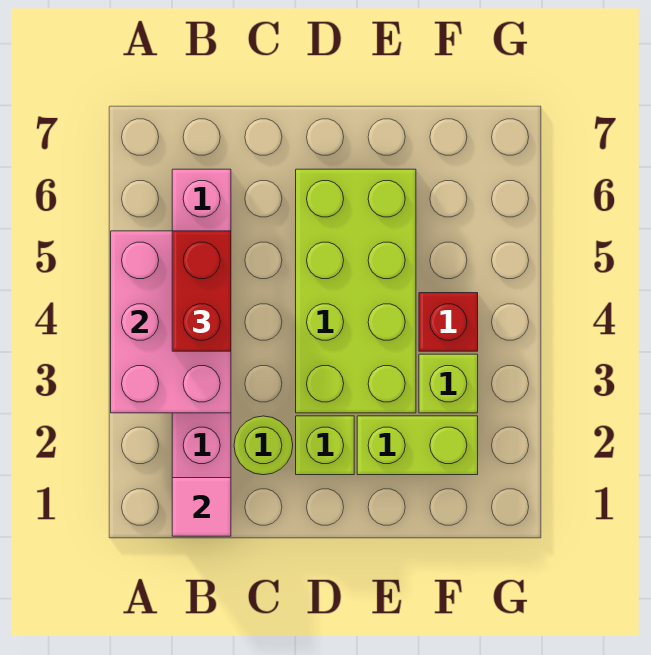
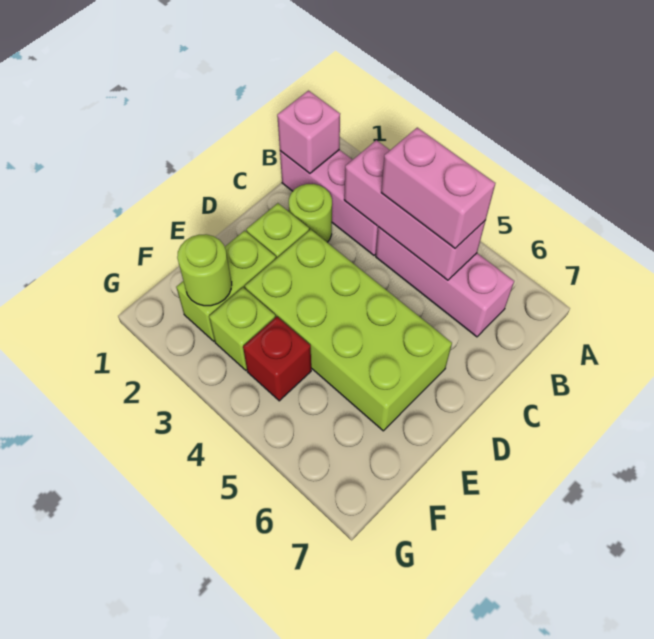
pink 2x3 brick [111,231,231,413] -> pink 1x3 brick [344,140,486,280]
pink 1x1 tile [172,478,231,536] -> pink 1x1 brick [277,91,340,173]
red 1x2 brick [172,231,231,351] -> pink 1x2 brick [381,128,495,248]
none -> lime 1x1 round brick [177,234,232,306]

